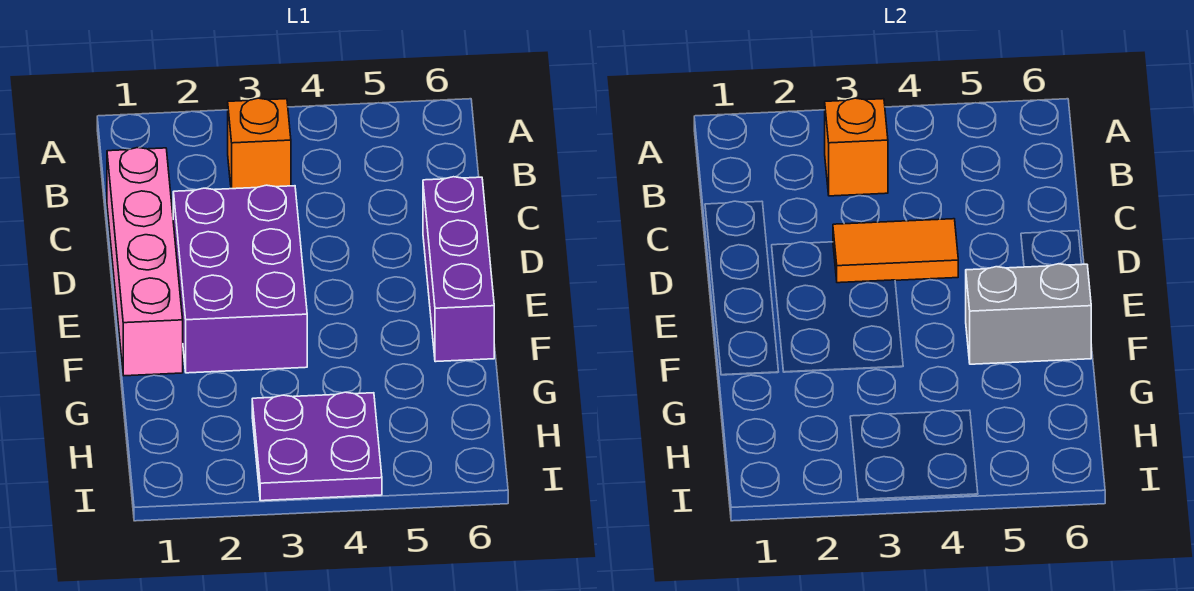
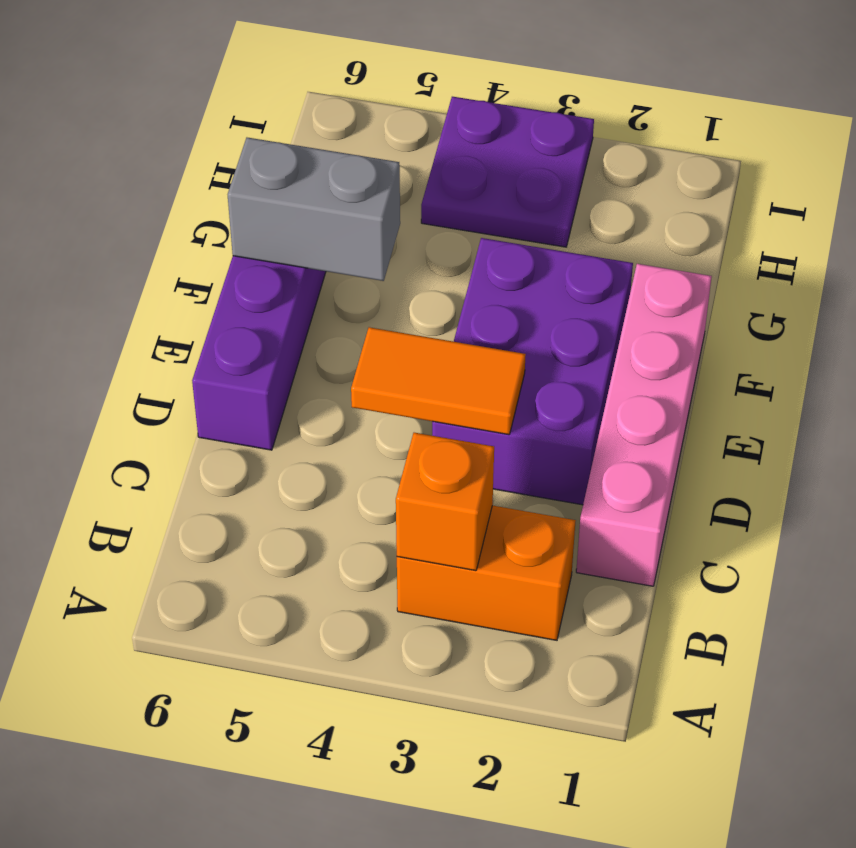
orange 1x1 brick [228,98,291,189] -> orange 1x2 brick [397,505,576,640]

